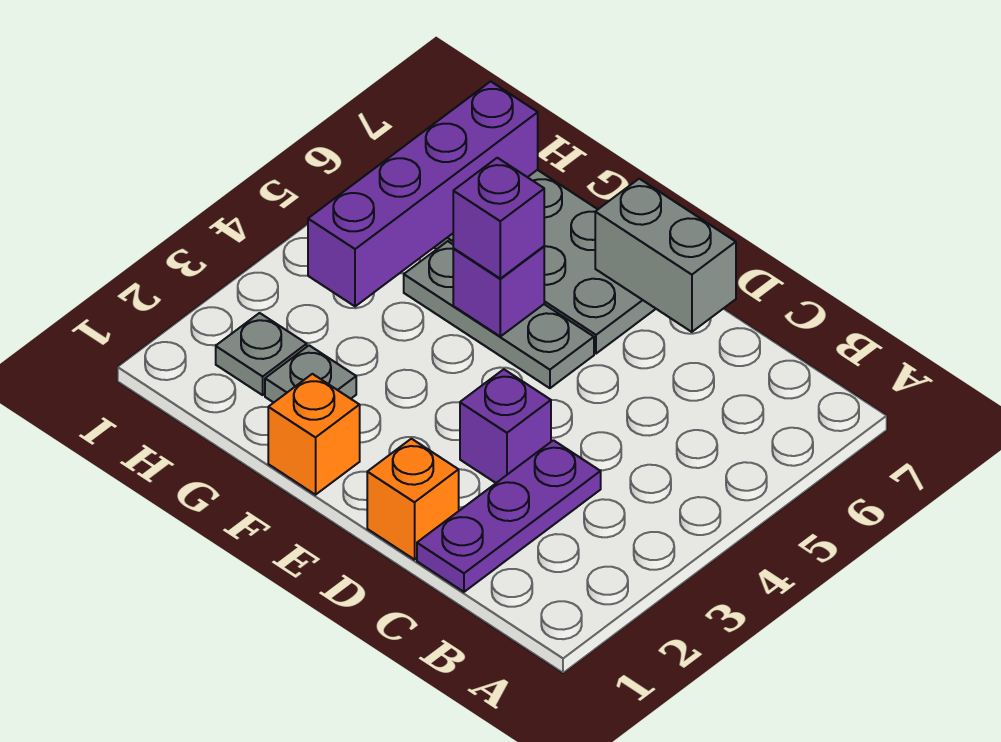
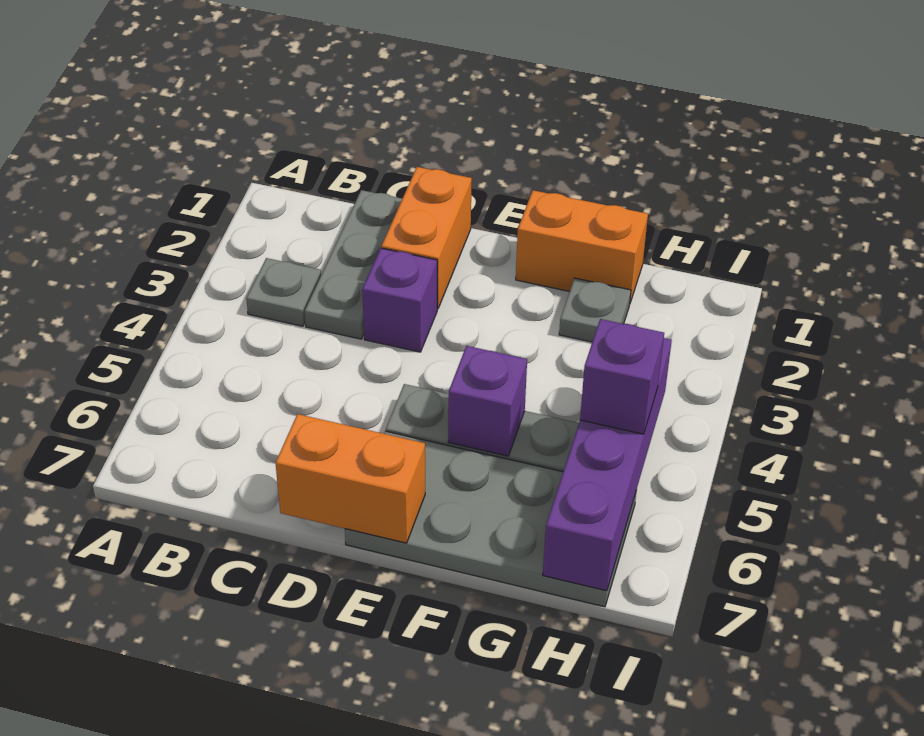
purple 1x3 plate [417,440,601,592] -> grey 1x3 plate [305,190,402,339]
orange 1x1 brick [367,439,459,560] -> orange 1x2 brick [381,167,472,309]
grey 1x2 brick [595,179,736,332] -> orange 1x2 brick [275,414,425,543]
orange 1x1 brick [268,374,360,495] -> orange 1x2 brick [516,190,648,302]
purple 1x1 brick [453,158,544,279] -> purple 1x1 brick moved to [580,319,664,434]
grey 1x1 plate [216,313,307,395] -> grey 1x1 plate moved to [246,258,321,326]

